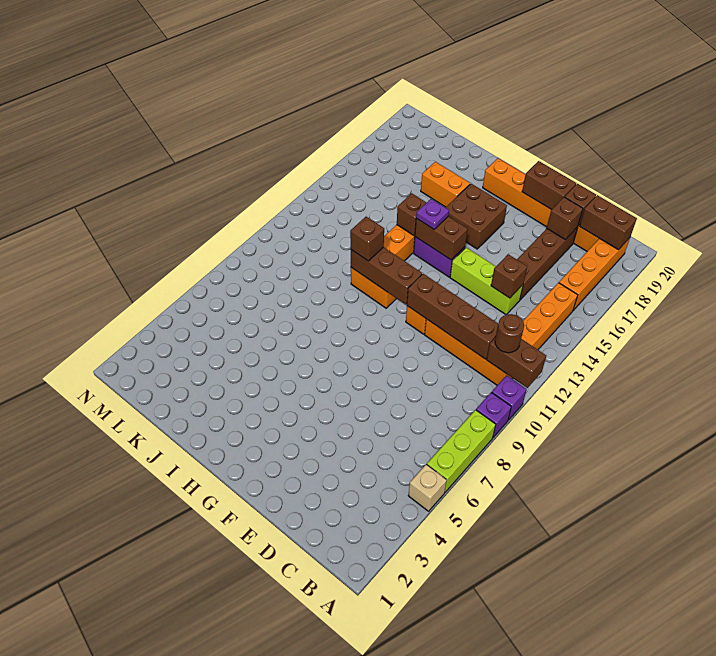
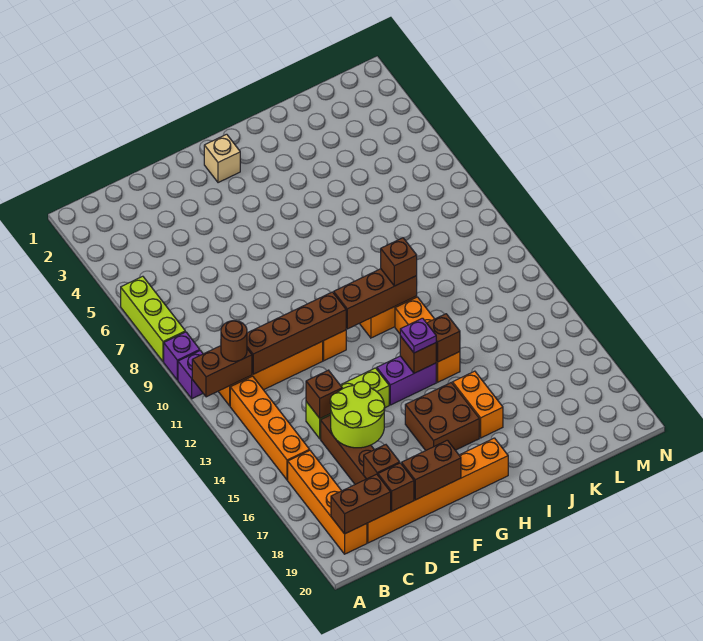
tan 1x1 brick [408,464,447,511] -> tan 1x1 brick moved to [204,134,240,183]
none -> lime 2x2 round brick [330,382,385,448]
brown 1x2 brick [415,216,468,260] -> brown 1x1 brick [400,336,436,373]
orange 1x2 brick [421,162,470,207] -> orange 1x2 brick turned to [453,371,503,438]

